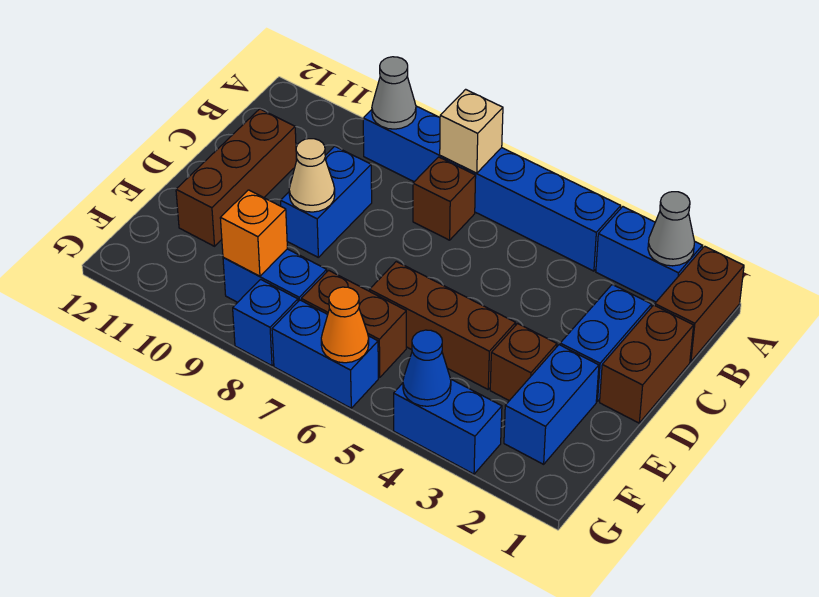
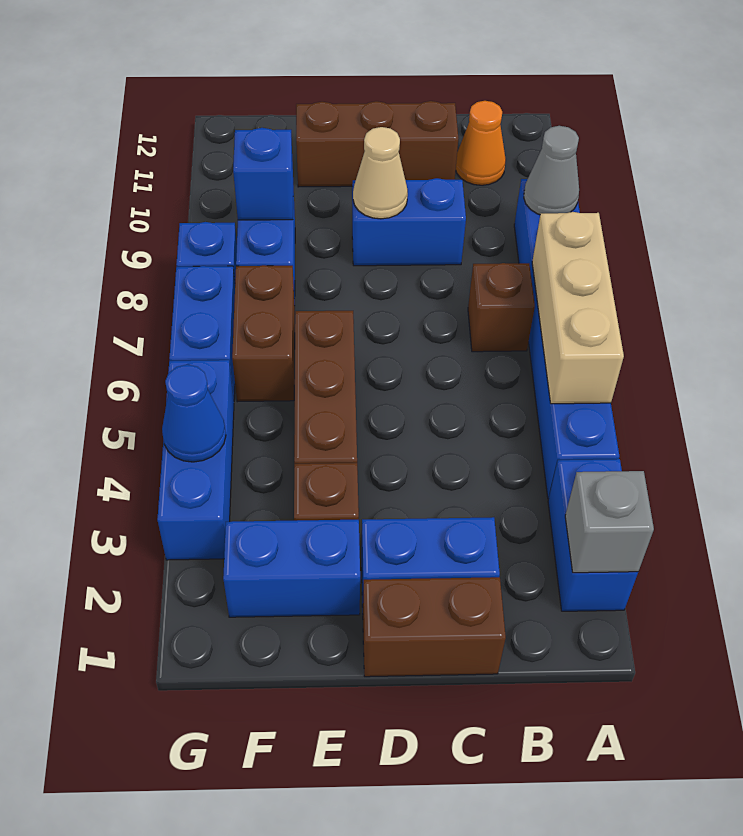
brown 1x2 brick [655,246,744,362] -> none
grey 1x1 cone [648,192,695,266] -> grey 1x1 brick [565,471,654,573]
tan 1x1 brick [440,89,503,173] -> tan 1x3 brick [532,212,624,404]
orange 1x1 brick [220,190,287,276] -> blue 1x1 brick [233,128,293,220]
blue 1x2 brick [394,379,502,474] -> blue 1x3 brick [157,360,234,560]
orange 1x1 cone [321,287,369,363] -> orange 1x1 cone moved to [456,101,506,185]

